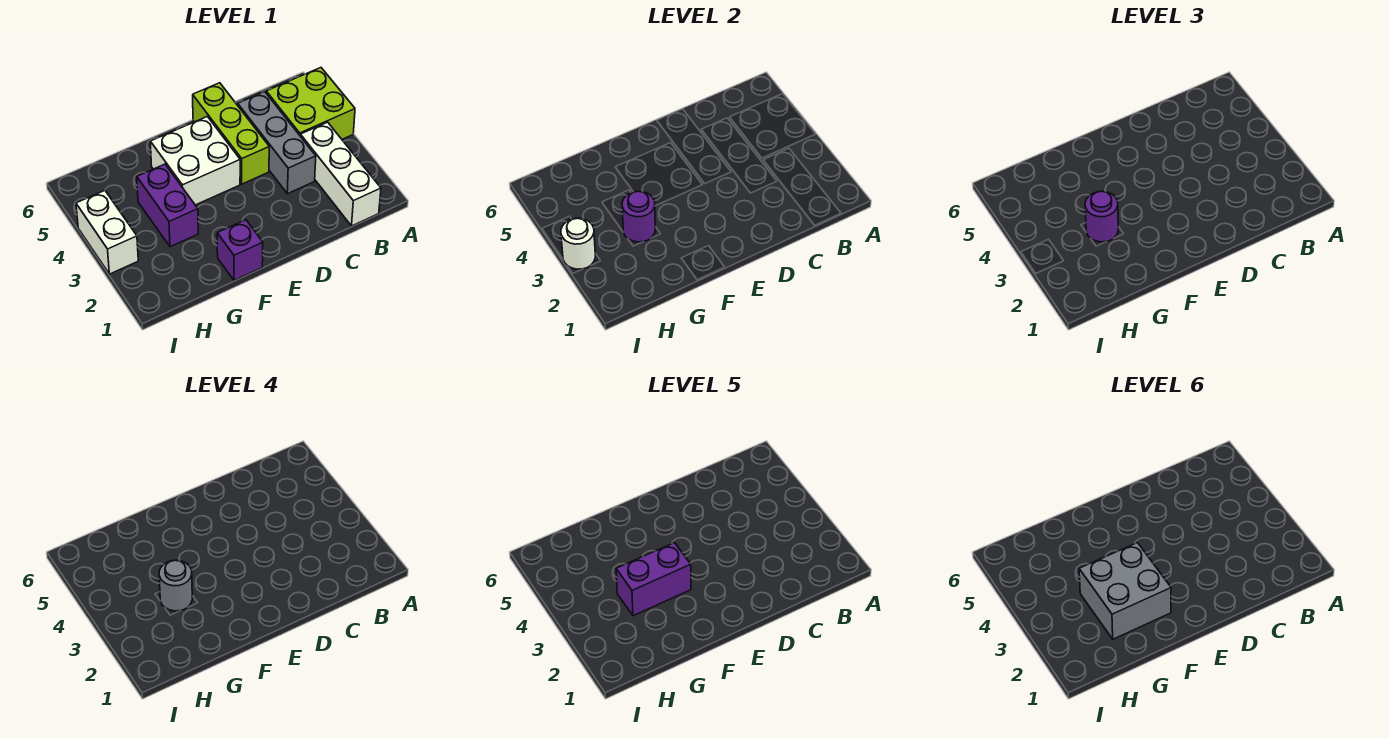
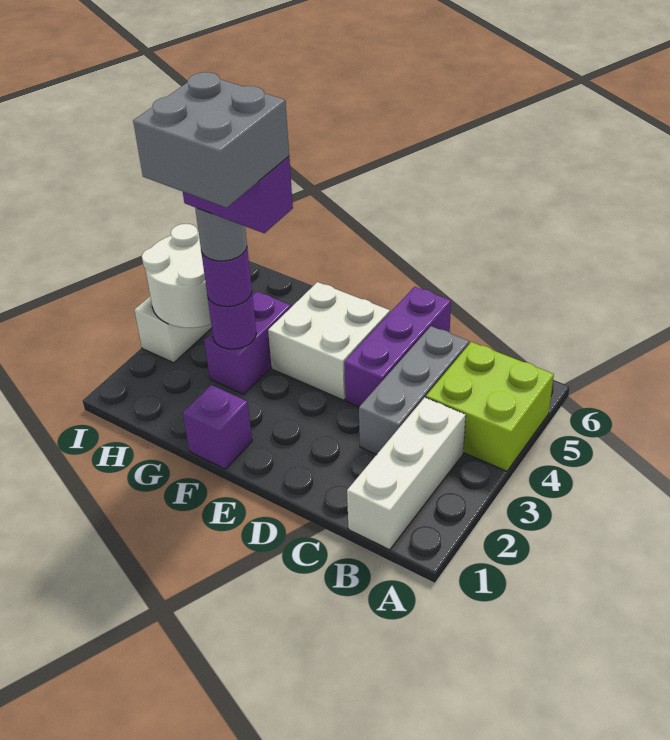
lime 1x3 brick [193,83,269,184] -> purple 1x3 brick [344,287,451,407]
white 1x1 round brick [561,218,595,269] -> white 2x2 round brick [142,224,211,328]

